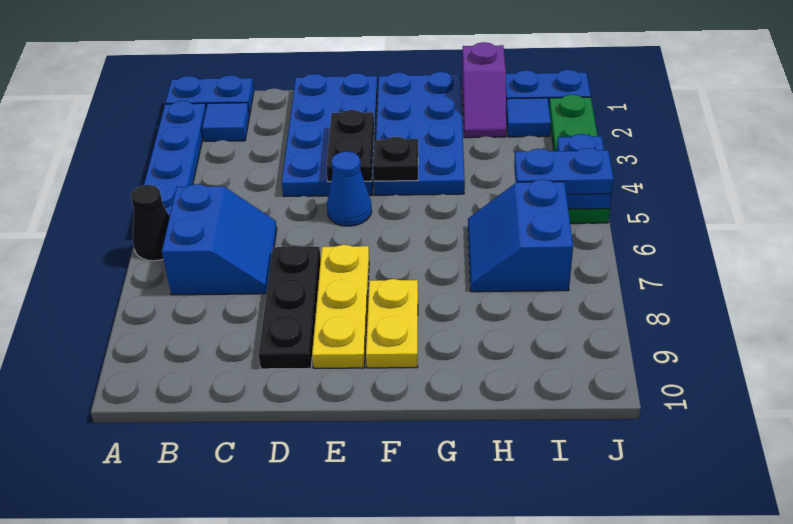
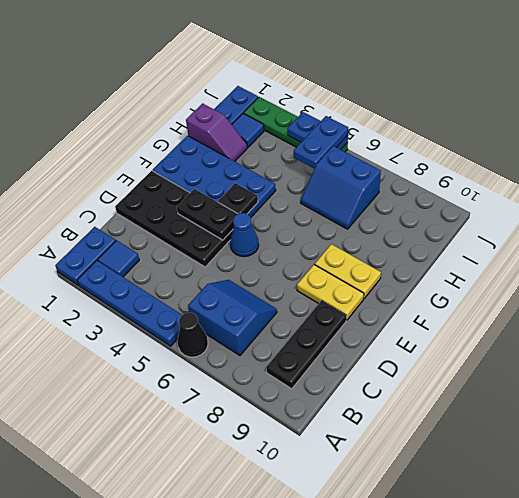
blue 2x4 plate [282,73,378,197] -> black 2x4 plate [115,171,233,267]
black 1x3 plate [259,245,321,369] -> black 1x3 plate turned to [266,301,346,389]
yellow 1x3 plate [312,245,369,368] -> yellow 1x2 plate [297,265,364,320]

